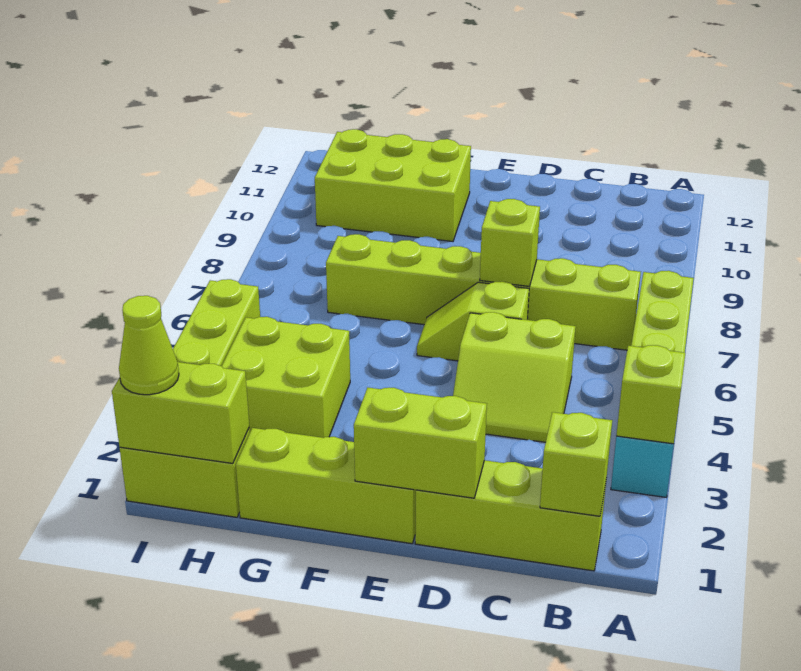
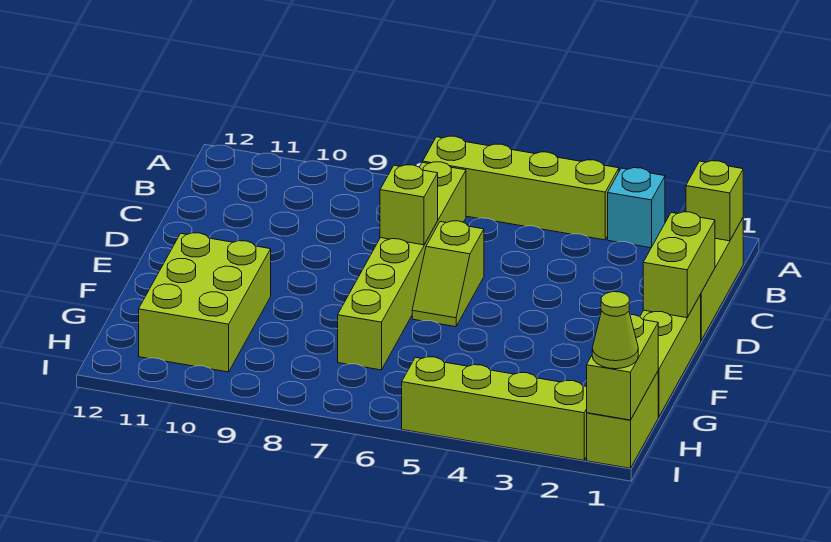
lime 1x1 brick [616,345,685,444] -> none
lime 2x2 slope [453,312,576,442] -> none
lime 2x2 brick [222,317,350,438] -> none

